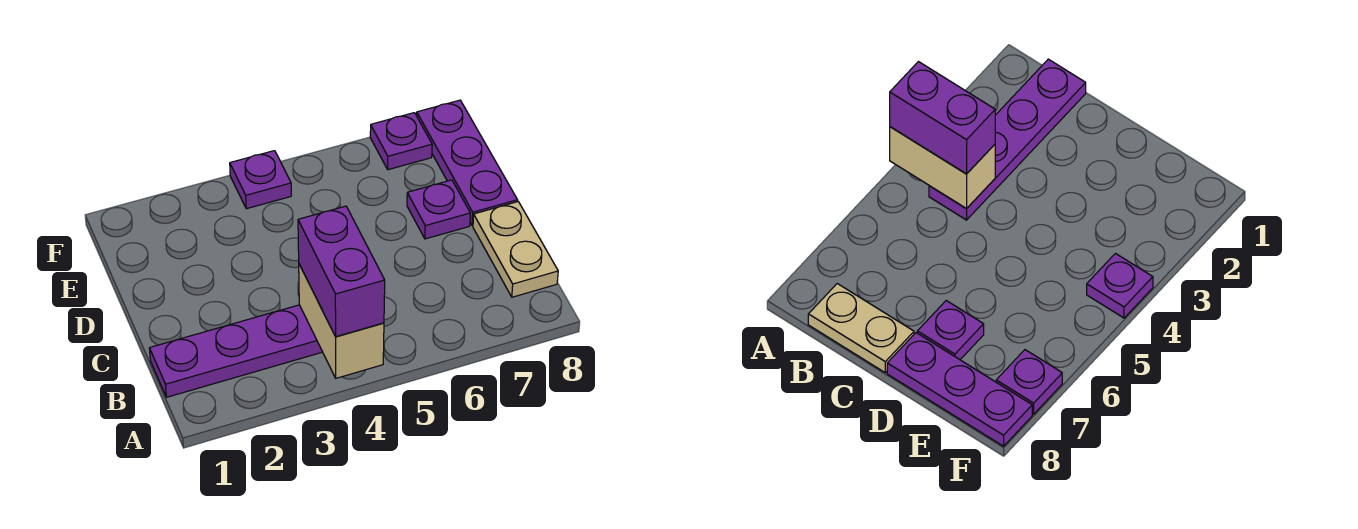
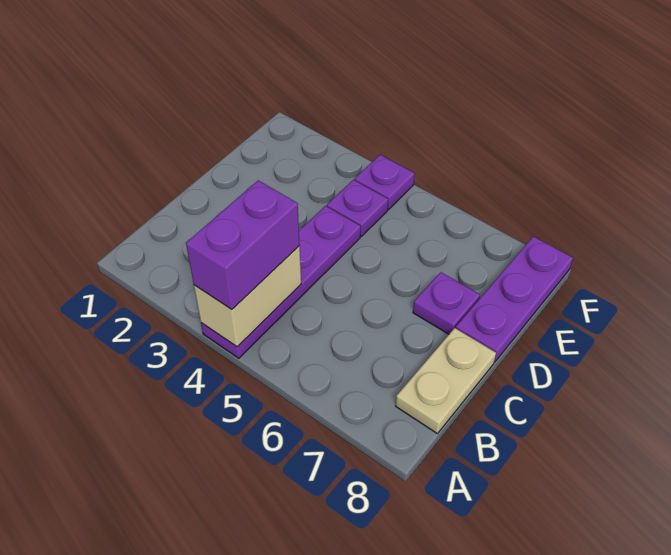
purple 1x4 plate [150,305,322,397] -> purple 1x4 plate turned to [201,206,361,358]
purple 1x1 plate [370,113,432,170] -> purple 1x1 plate moved to [327,180,388,236]

